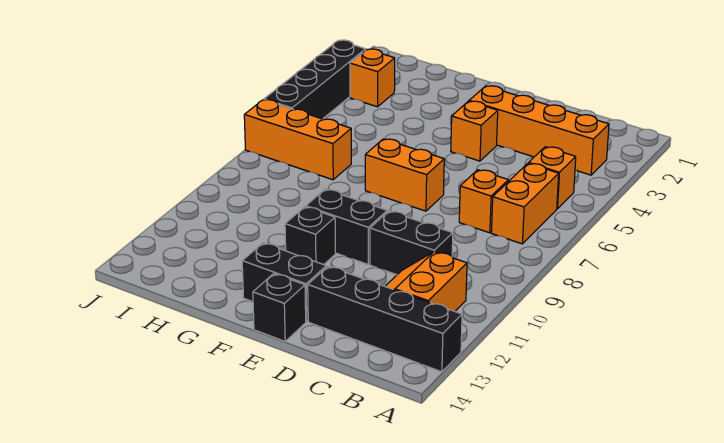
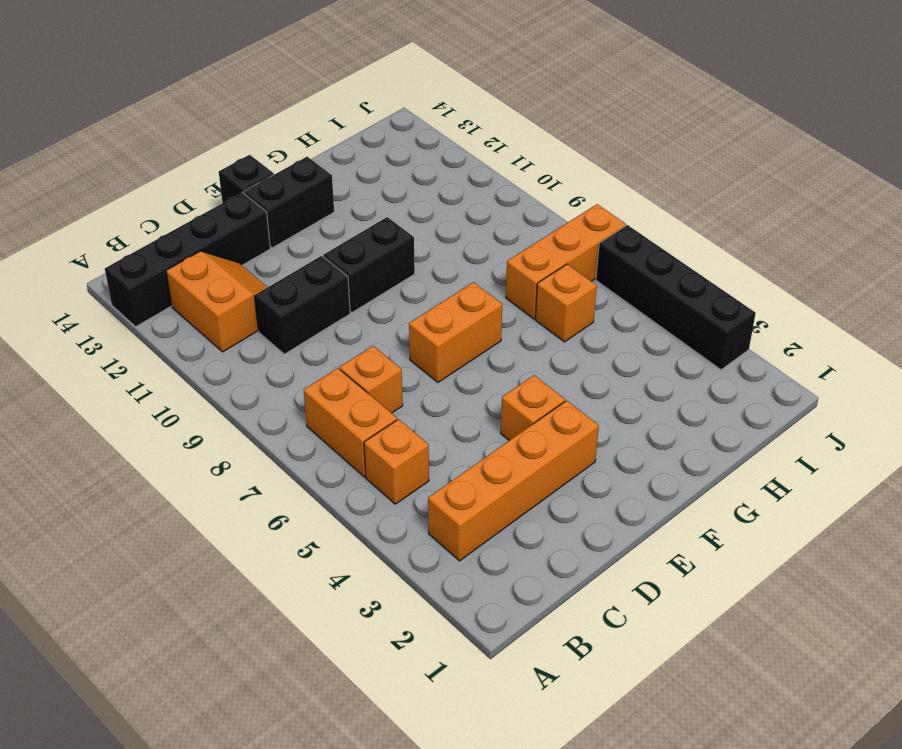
black 1x1 brick [285,207,335,265] -> none
orange 1x1 brick [350,49,395,107] -> orange 1x1 brick moved to [535,264,597,342]

